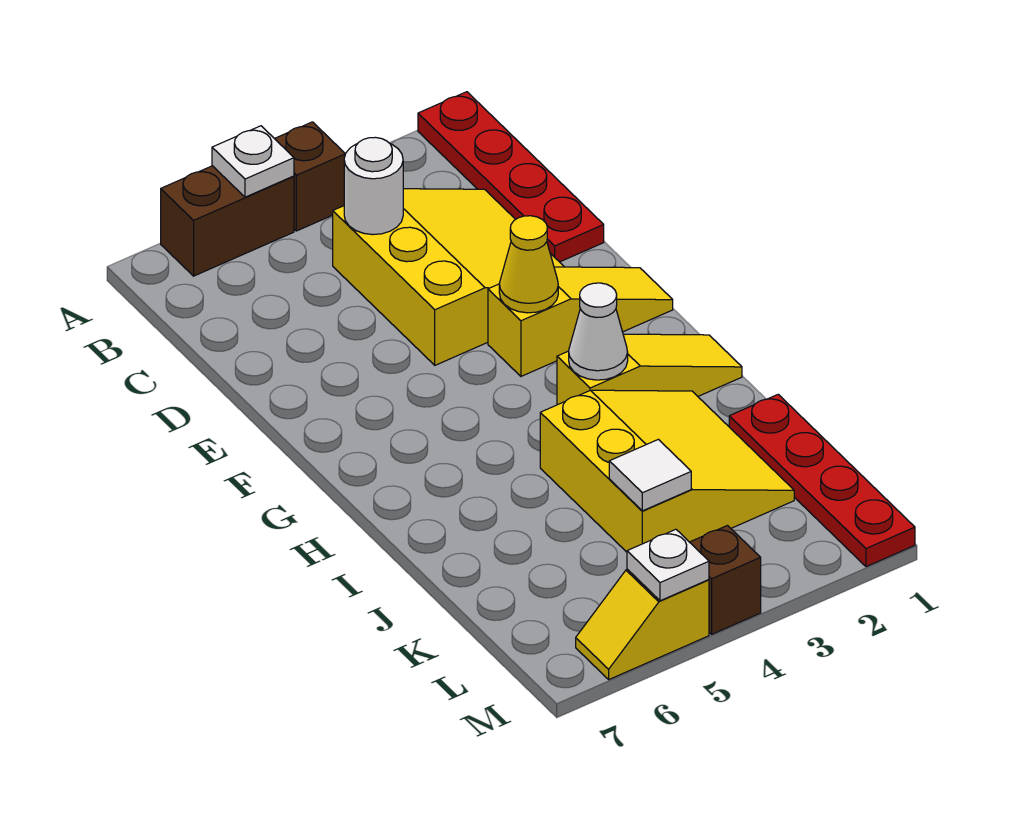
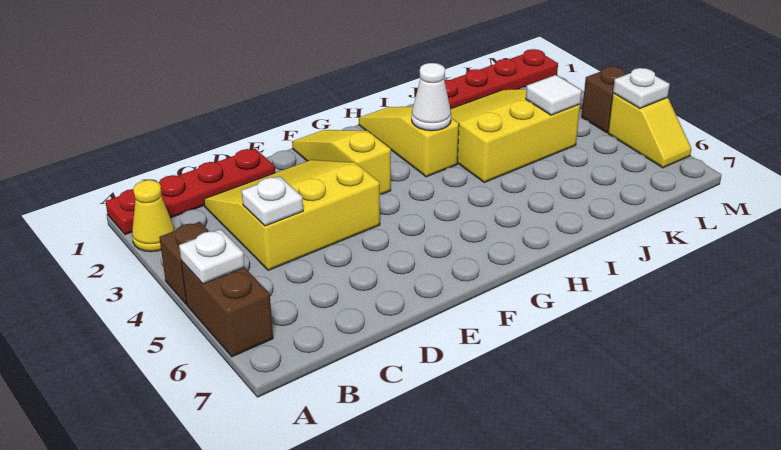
white 1x1 round brick [344,137,403,235] -> white 1x1 plate [242,176,303,226]
yellow 1x1 cone [499,216,558,313] -> yellow 1x1 cone moved to [132,180,175,252]

